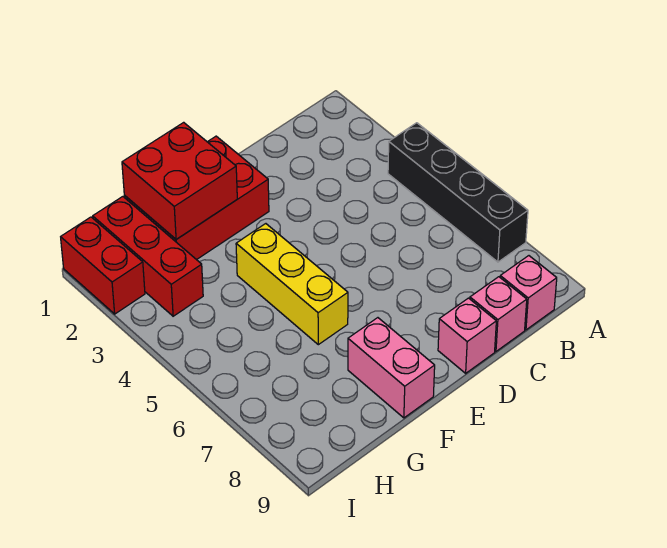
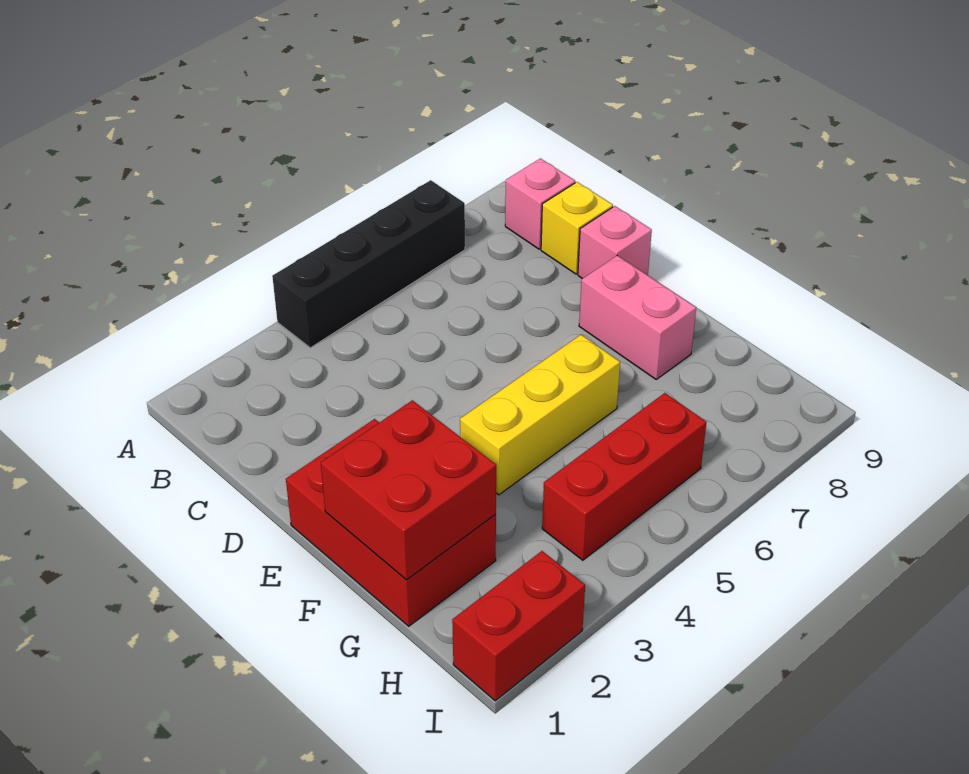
pink 1x1 brick [470,277,527,351] -> yellow 1x1 brick [541,182,613,274]
pink 1x2 brick [348,318,435,418] -> pink 1x2 brick turned to [579,255,696,379]
red 1x3 brick [93,197,203,316] -> red 1x3 brick moved to [542,393,707,560]

